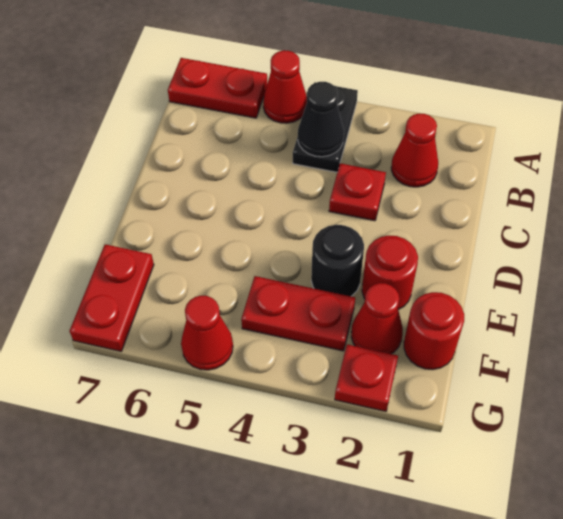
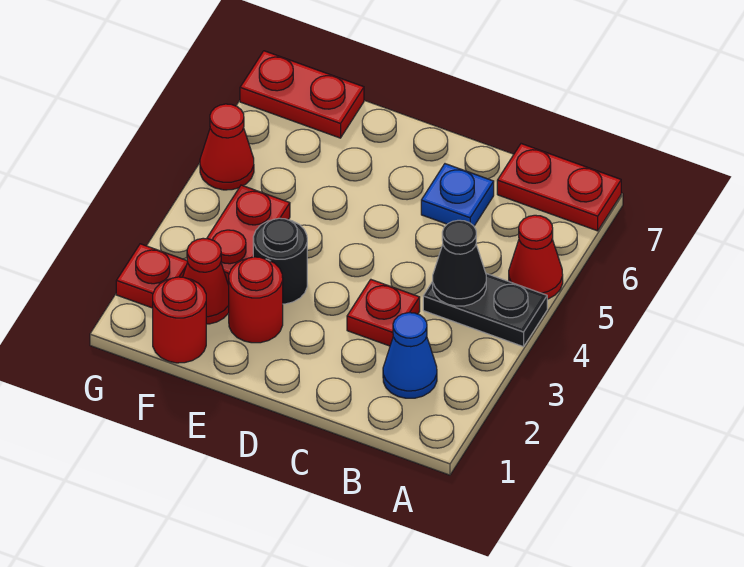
red 1x2 plate [168,58,267,118] -> red 1x2 plate turned to [497,144,621,231]
red 1x1 cone [391,114,438,187] -> blue 1x1 cone [383,313,437,398]
none -> blue 1x1 plate [421,164,494,226]

